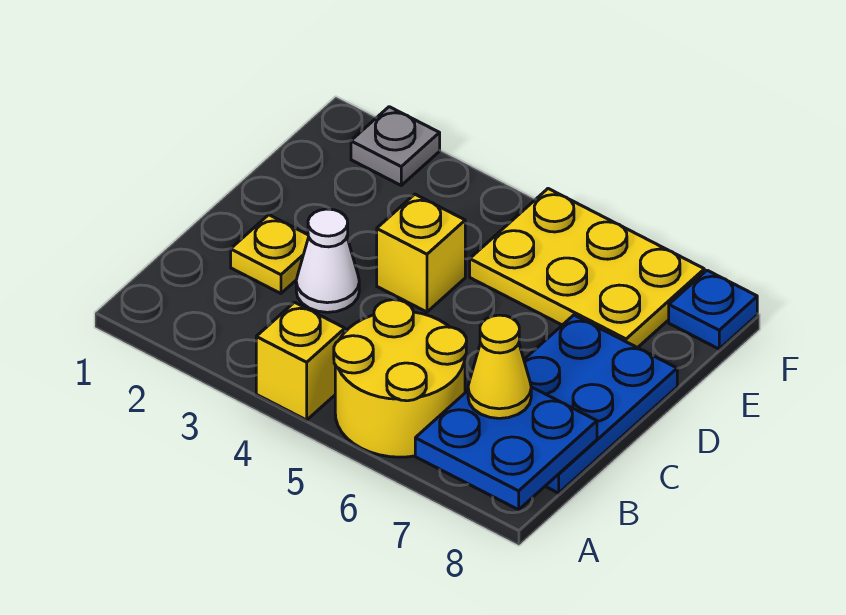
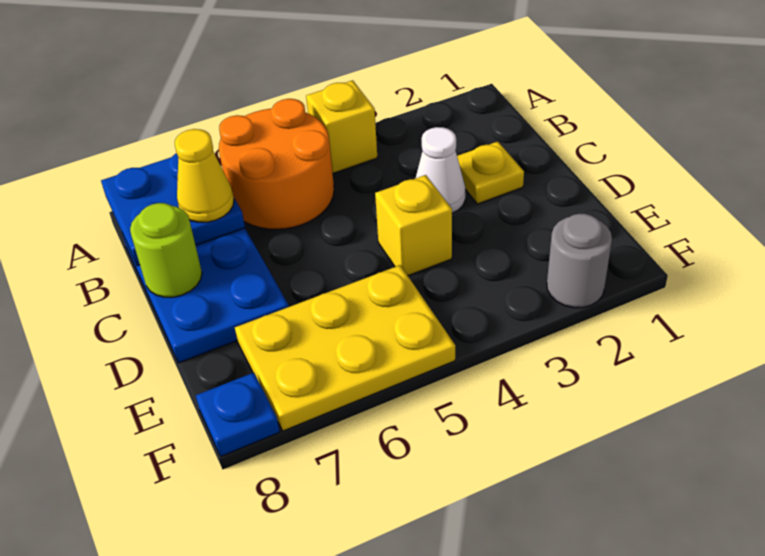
yellow 2x2 round brick [334,300,466,457] -> orange 2x2 round brick [219,99,334,229]
none -> lime 1x1 round brick [130,203,202,297]
grey 1x1 plate [351,107,440,185] -> grey 1x1 round brick [547,214,612,308]

